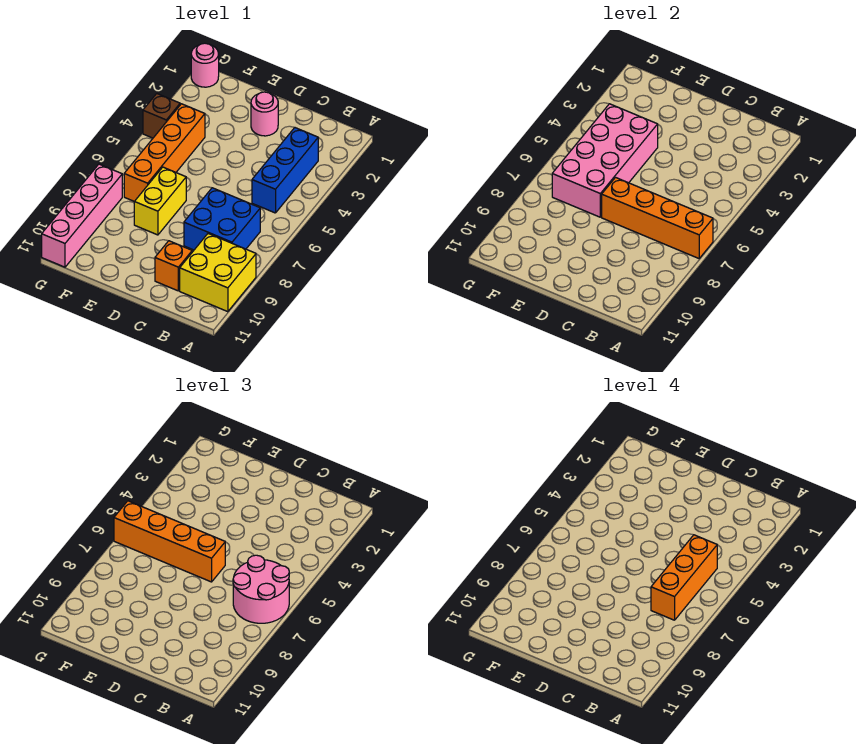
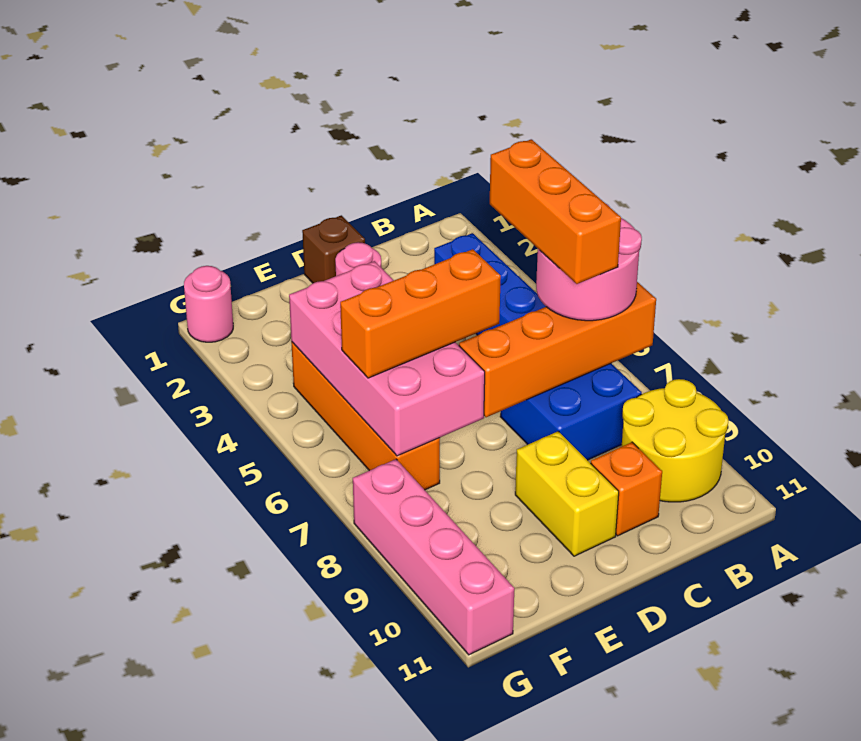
yellow 2x2 brick [180,234,256,312] -> yellow 2x2 round brick [622,379,728,502]
orange 1x4 brick [114,501,225,582] -> orange 1x3 brick [340,249,501,378]
yellow 1x2 brick [134,167,186,235] -> yellow 1x2 brick moved to [515,431,619,556]
brown 1x1 brick [143,94,180,138] -> brown 1x1 brick moved to [302,215,365,283]

